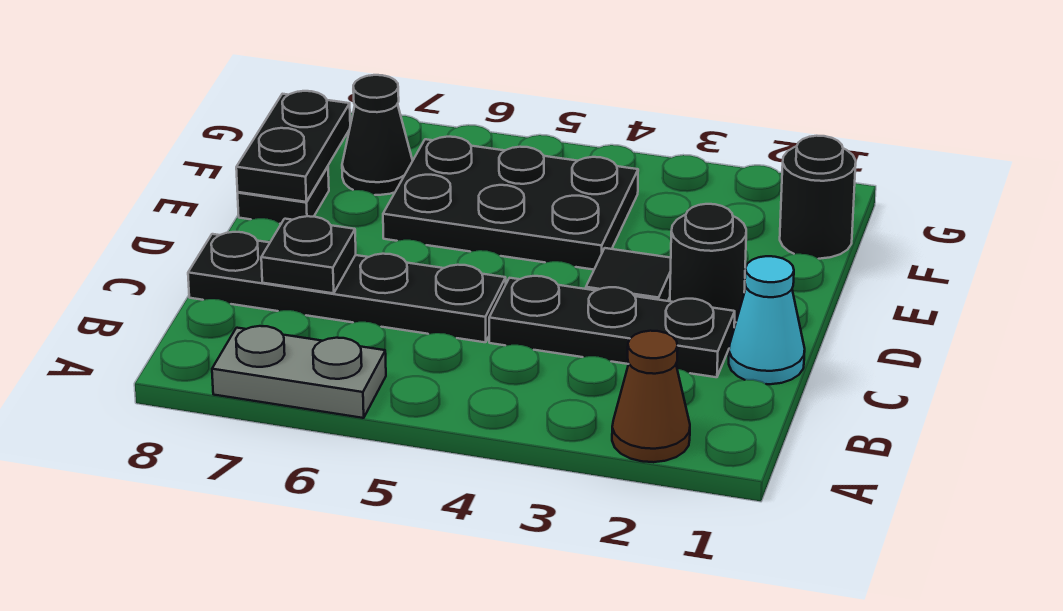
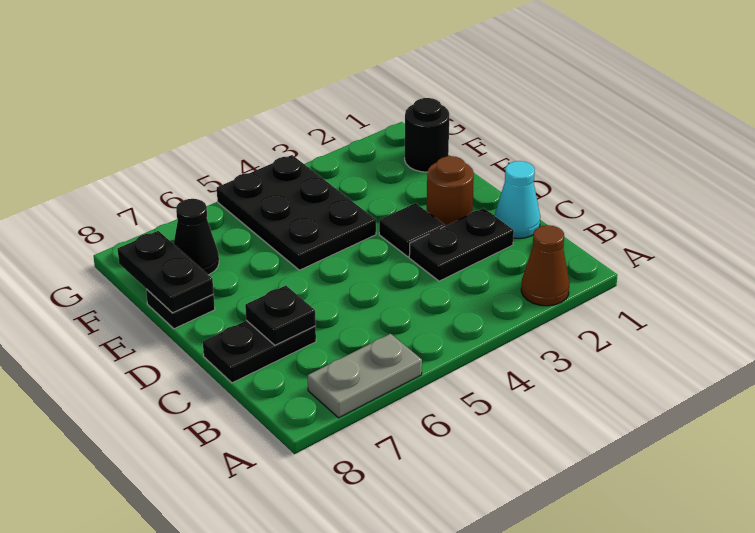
black 1x3 plate [489,276,735,377] -> black 1x2 plate [409,208,514,281]
black 1x4 plate [188,232,506,342] -> black 1x2 plate [203,320,316,383]
black 1x1 round brick [670,204,746,323] -> brown 1x1 round brick [427,156,474,226]
black 2x3 plate [383,137,638,270] -> black 2x3 plate turned to [217,155,376,270]

